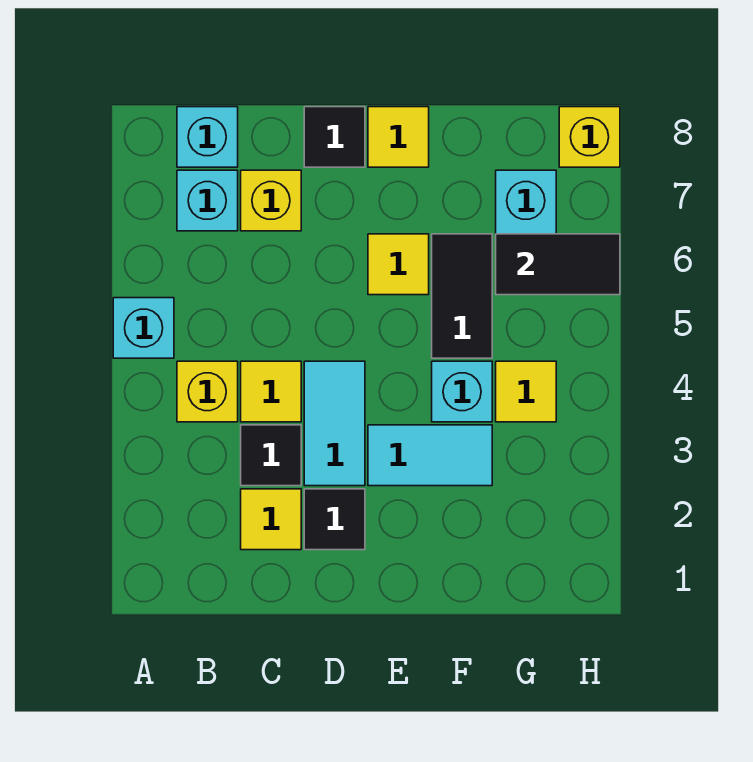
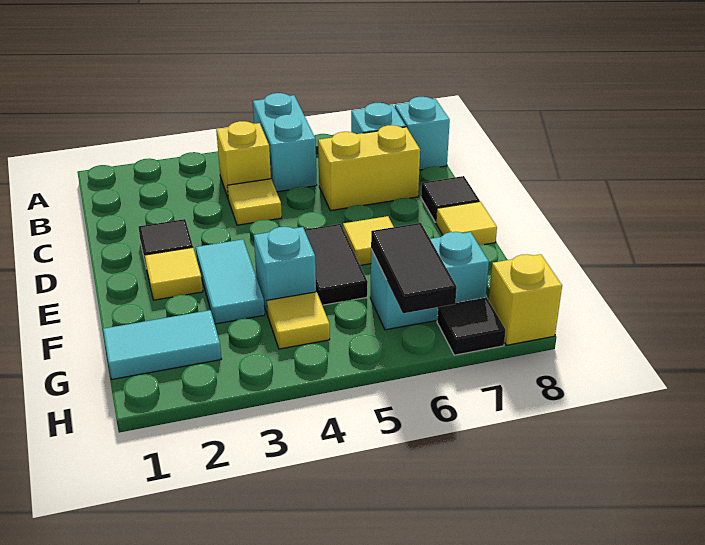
cyan 1x1 brick [113,298,174,358] -> cyan 1x2 brick [253,93,317,192]
yellow 1x1 tile [241,489,301,550] -> yellow 1x1 tile moved to [145,247,203,300]
black 1x1 tile [241,425,301,486] -> black 1x1 tile moved to [437,297,506,355]
yellow 1x1 brick [241,170,301,231] -> yellow 1x2 brick [318,125,420,211]
cyan 1x2 tile [304,361,365,486] -> cyan 1x2 tile moved to [103,310,221,379]
black 1x2 tile [432,234,492,358] -> black 1x2 tile turned to [305,224,368,305]

